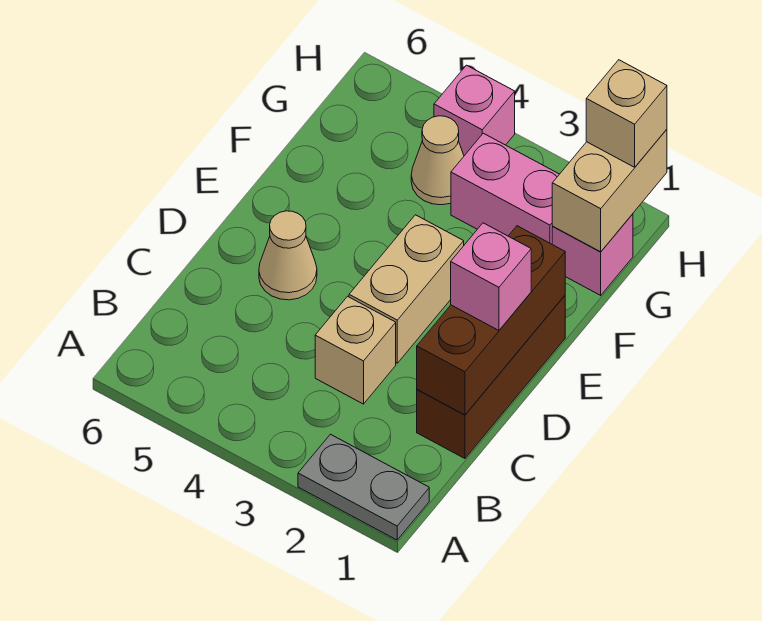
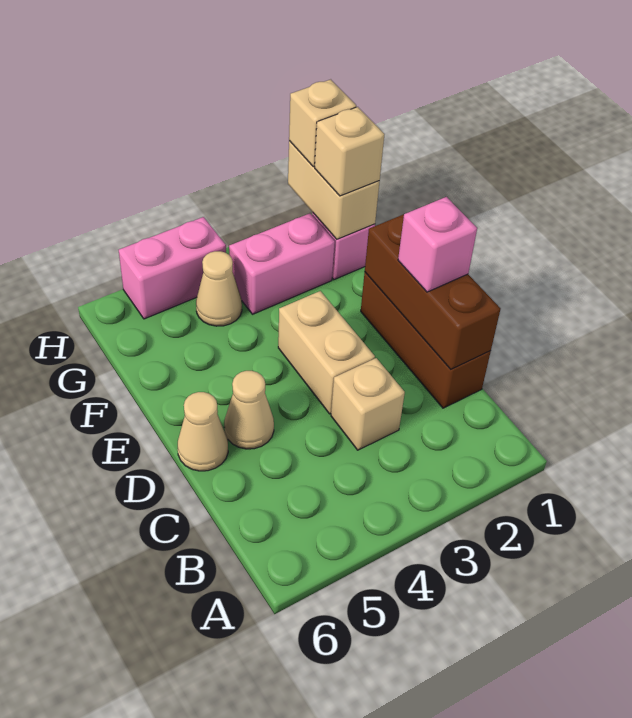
grey 1x2 plate [298,434,429,540] -> none
none -> tan 1x1 cone [178,392,228,471]
none -> tan 1x1 brick [315,107,384,196]
pink 1x1 brick [434,65,515,156] -> pink 1x2 brick [119,217,226,319]

